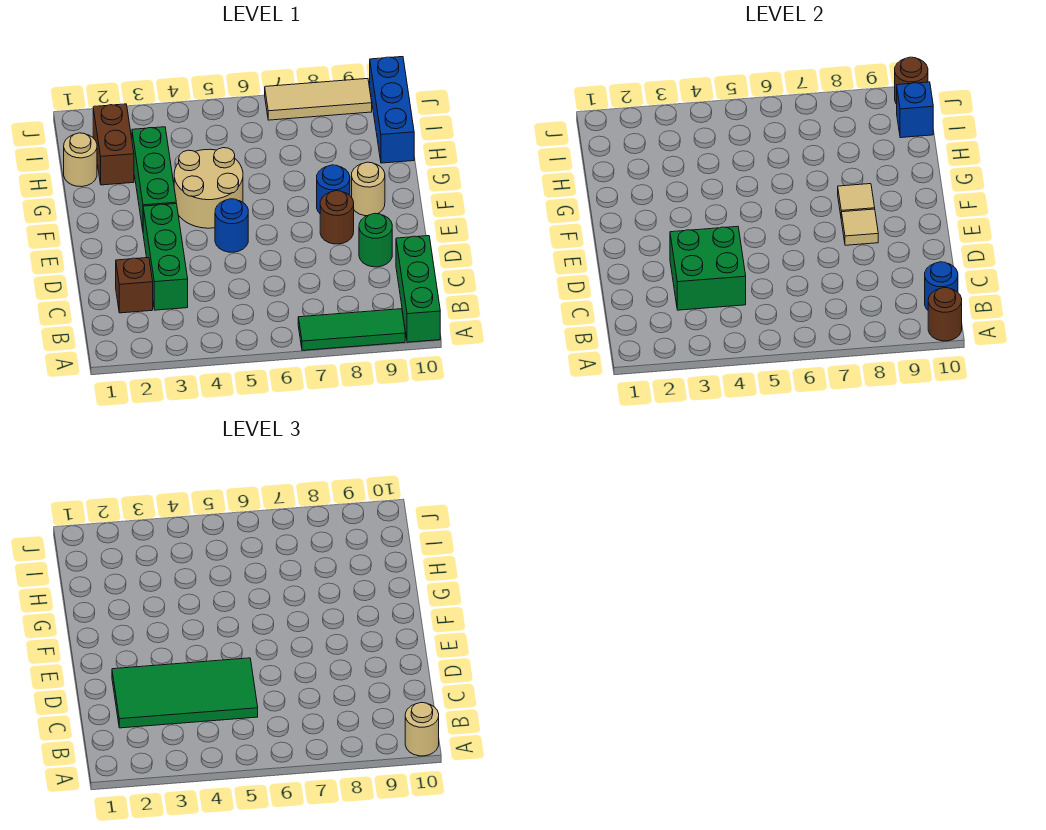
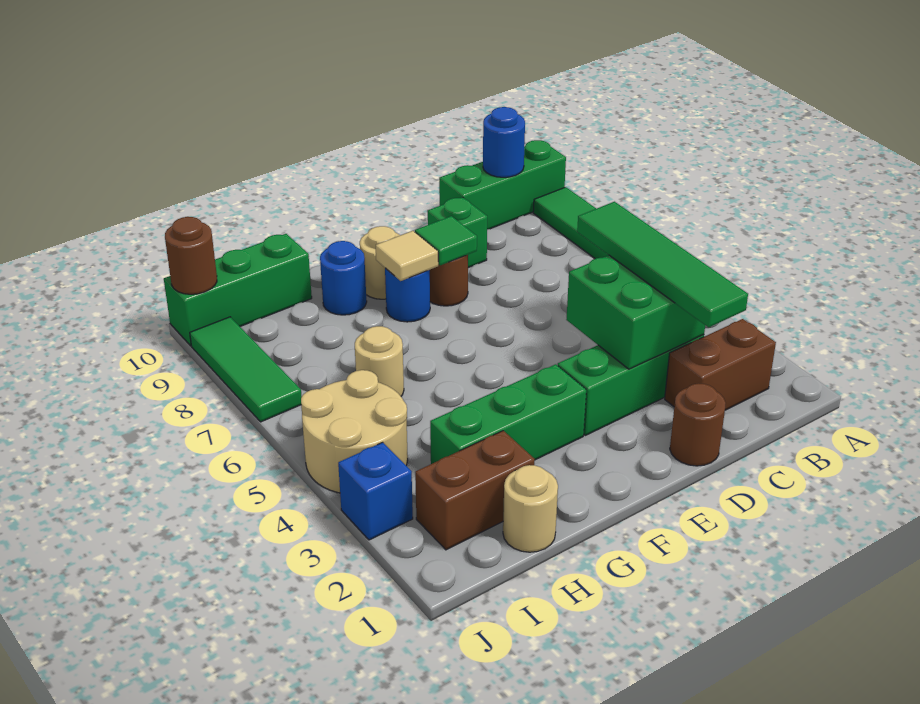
brown 1x1 round brick [928,288,962,341] -> brown 1x1 round brick moved to [670,383,726,466]
tan 1x1 round brick [405,703,439,756] -> tan 1x1 round brick moved to [355,326,404,396]
brown 1x1 brick [116,258,153,313] -> brown 1x2 brick [665,319,776,410]
green 2x4 tile [112,658,258,728] -> green 1x4 tile [577,202,748,327]
green 1x1 round brick [359,213,392,267] -> green 1x1 brick [428,197,487,268]
blue 1x1 round brick [215,199,248,252] -> blue 1x1 round brick moved to [320,241,367,315]
tan 1x1 tile [841,209,878,245] -> green 1x1 tile [415,216,477,265]
tan 2x2 round brick [174,148,243,228] -> tan 2x2 round brick moved to [301,370,408,493]
blue 1x3 brick [370,57,414,163] -> green 1x3 brick [164,234,312,346]
blue 1x1 brick [897,82,933,138] -> blue 1x1 brick moved to [338,442,413,540]
tan 1x3 tile [265,79,372,120] -> green 1x3 tile [190,317,302,422]

